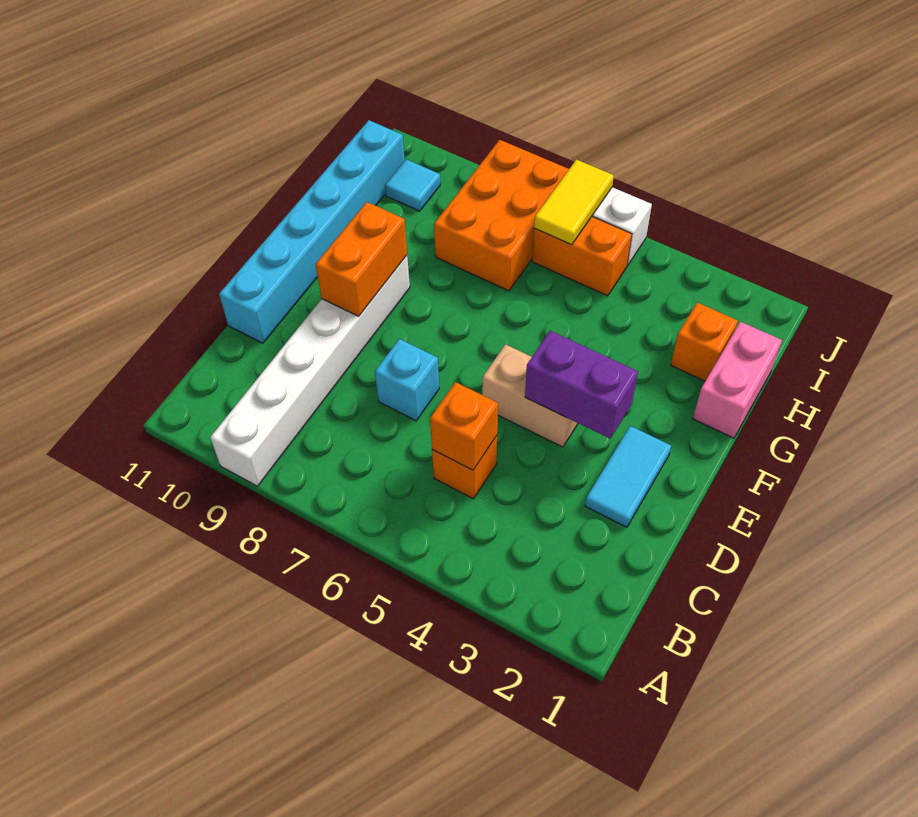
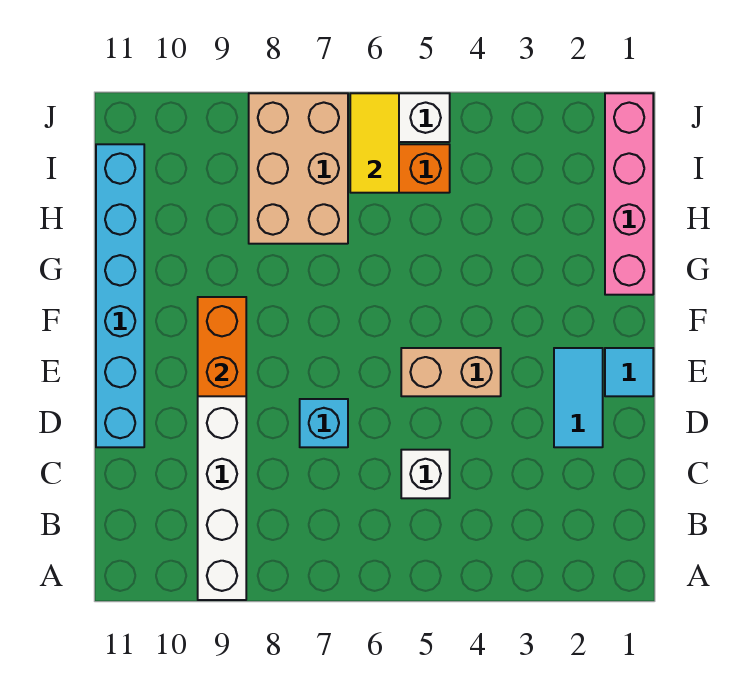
orange 1x1 brick [432,436,497,499] -> white 1x1 brick [401,450,450,498]
orange 1x1 brick [430,382,498,470] -> none
purple 1x2 brick [525,331,638,439] -> none
pink 1x2 brick [693,322,782,438] -> pink 1x4 brick [605,93,653,295]
orange 1x1 brick [671,303,738,381] -> none
orange 2x3 brick [434,140,569,291] -> tan 2x3 brick [249,93,348,244]
cyan 1x1 tile [385,159,440,211] -> cyan 1x1 tile moved to [605,348,653,396]

